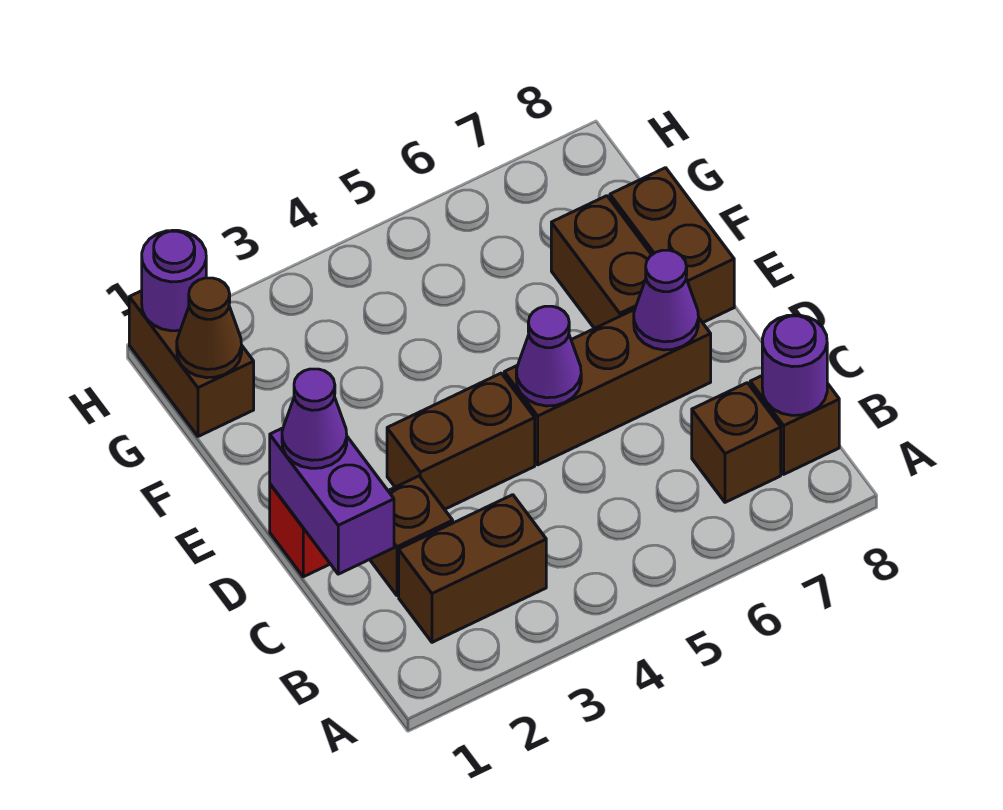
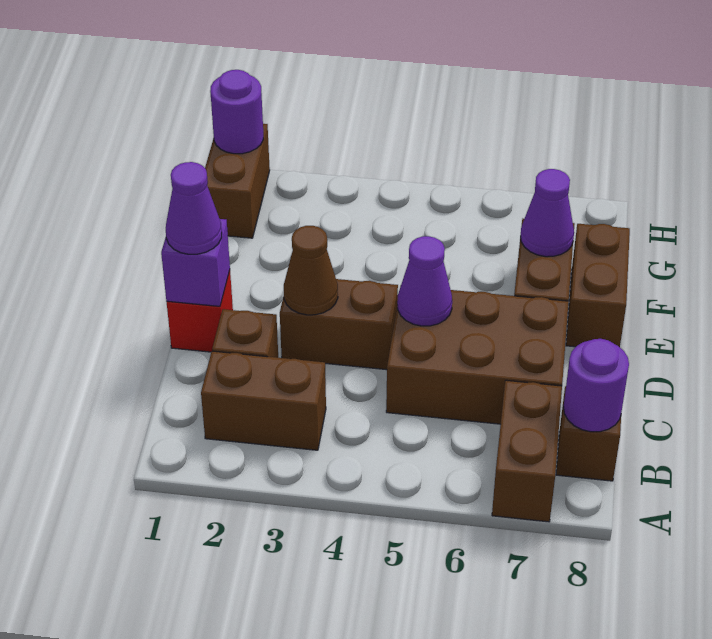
brown 1x1 brick [692,383,781,502] -> brown 1x2 brick [492,380,562,522]
purple 1x2 brick [270,428,394,574] -> purple 1x1 brick [161,219,230,306]
brown 1x3 brick [504,309,711,465] -> brown 2x3 brick [386,286,569,424]
purple 1x1 cone [634,250,698,350] -> purple 1x1 cone moved to [521,169,574,257]
brown 1x1 cone [177,278,242,378] -> brown 1x1 cone moved to [284,226,338,315]

